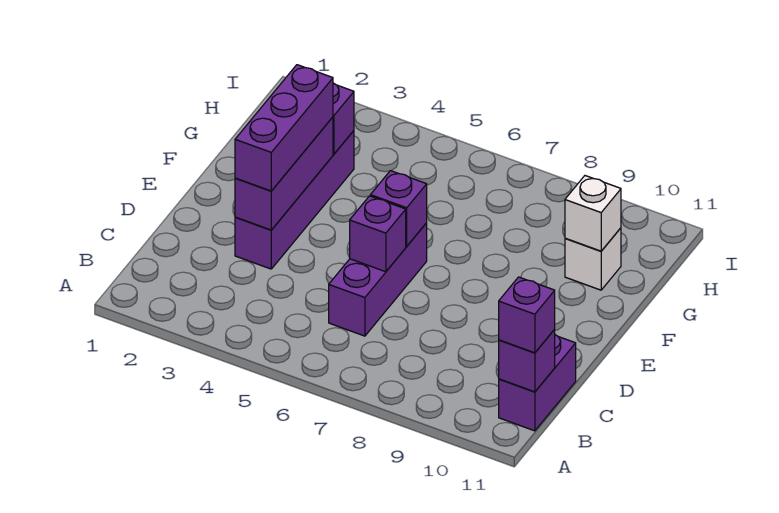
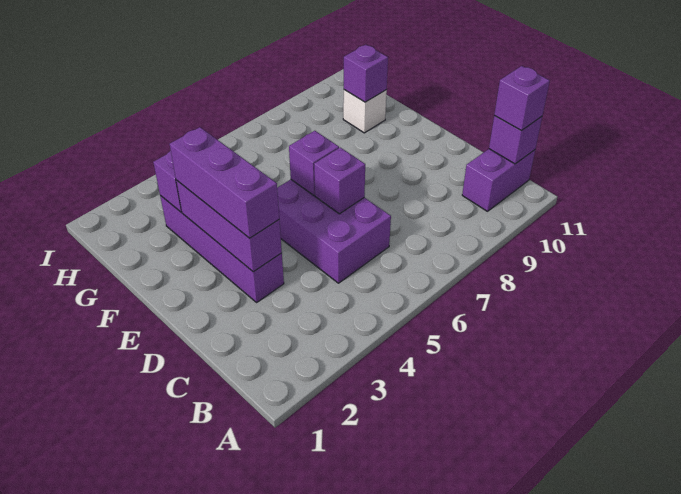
purple 1x2 brick [499,335,576,431] -> purple 1x2 brick turned to [462,149,535,211]
purple 1x3 brick [329,223,427,336] -> purple 2x3 brick [277,180,391,283]
white 1x1 brick [565,176,621,251] -> purple 1x1 brick [344,45,388,102]

